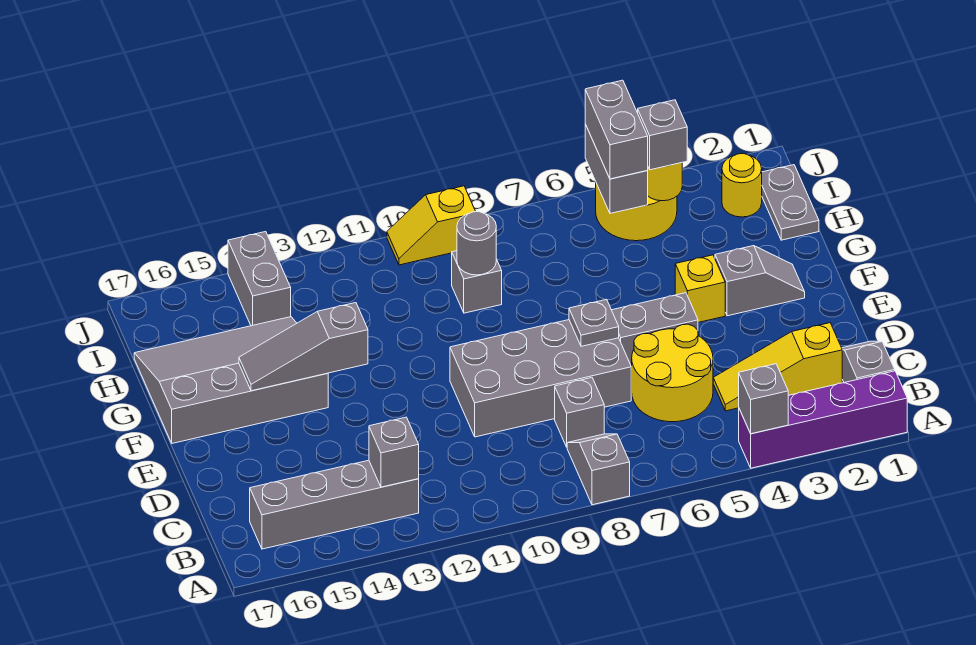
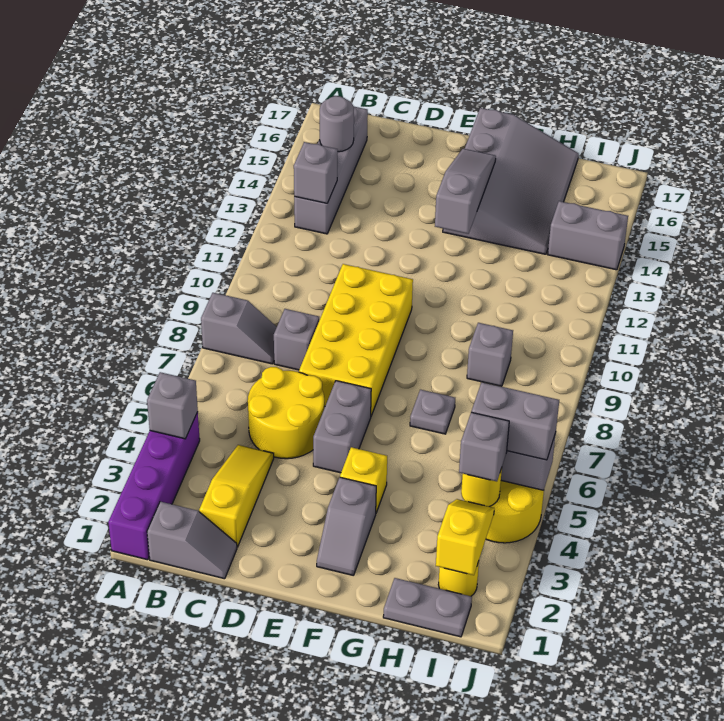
grey 2x4 brick [450,320,631,437] -> yellow 2x4 brick [299,264,413,416]
grey 1x1 plate [569,299,619,346] -> grey 1x1 plate moved to [410,390,455,434]
grey 1x1 round brick [457,212,496,275] -> grey 1x1 round brick moved to [320,96,354,152]
yellow 1x2 slope [387,186,476,265] -> yellow 1x2 slope moved to [436,499,494,575]

